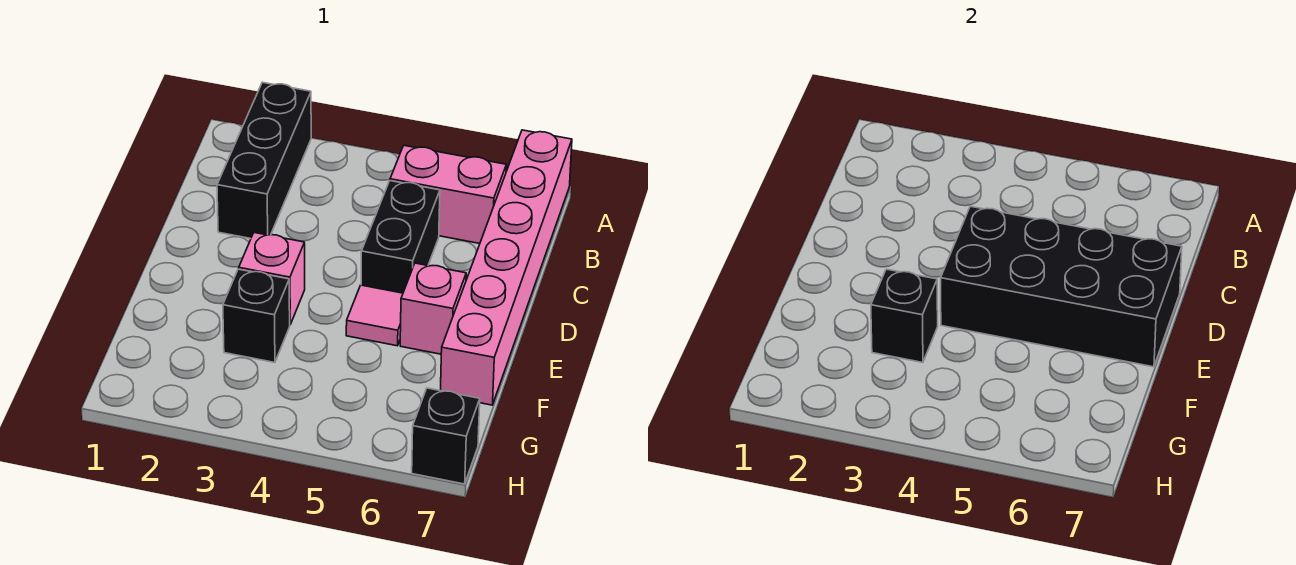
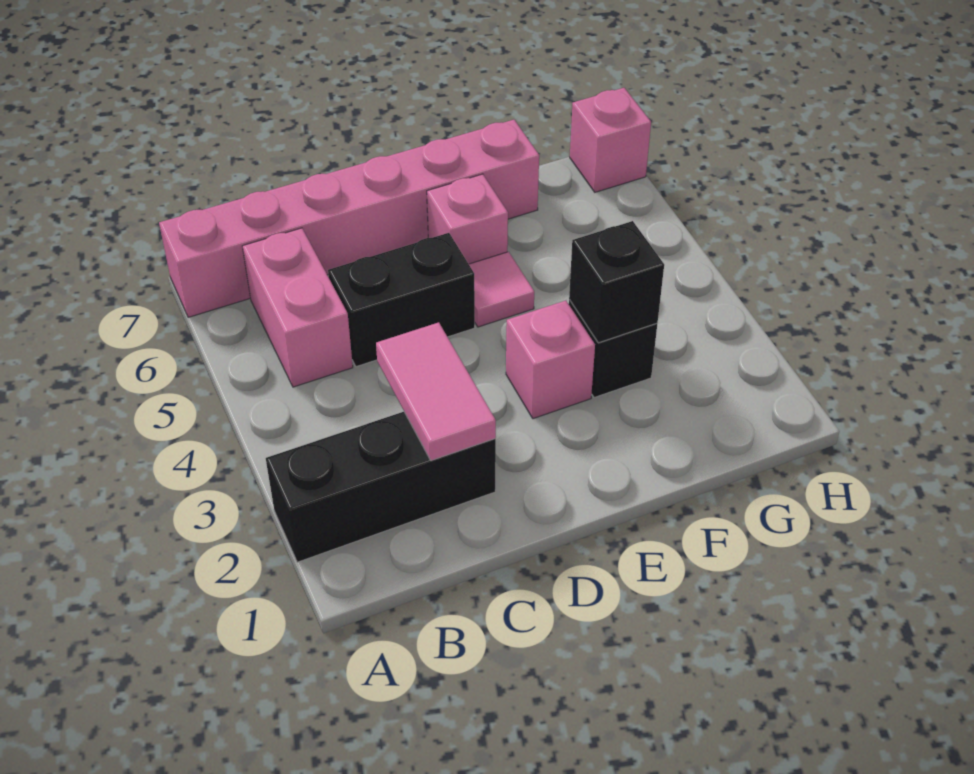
none -> pink 1x2 tile [376,322,496,461]
black 2x4 brick [941,206,1182,367] -> none
black 1x1 brick [412,388,480,484] -> pink 1x1 brick [570,88,651,192]

